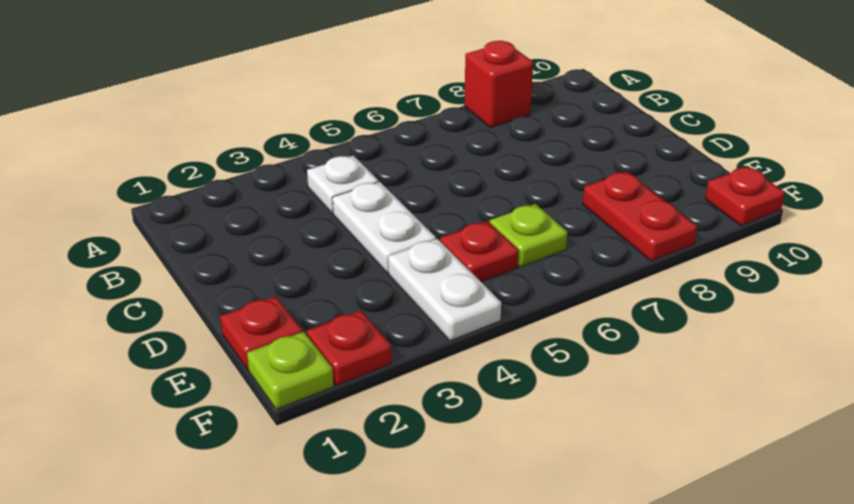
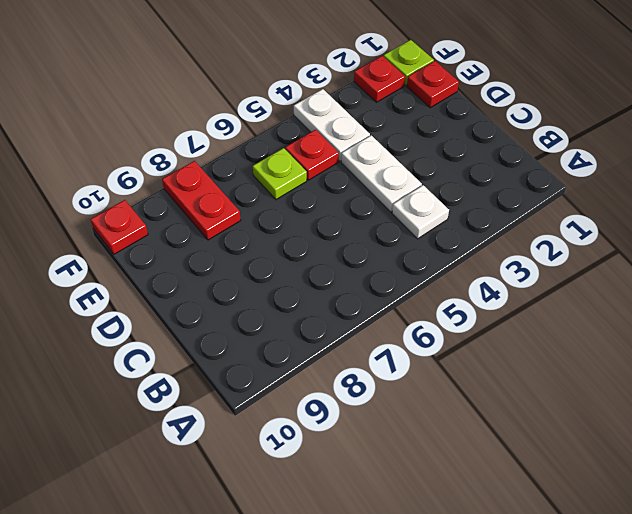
red 1x1 brick [464,41,533,128] -> none

